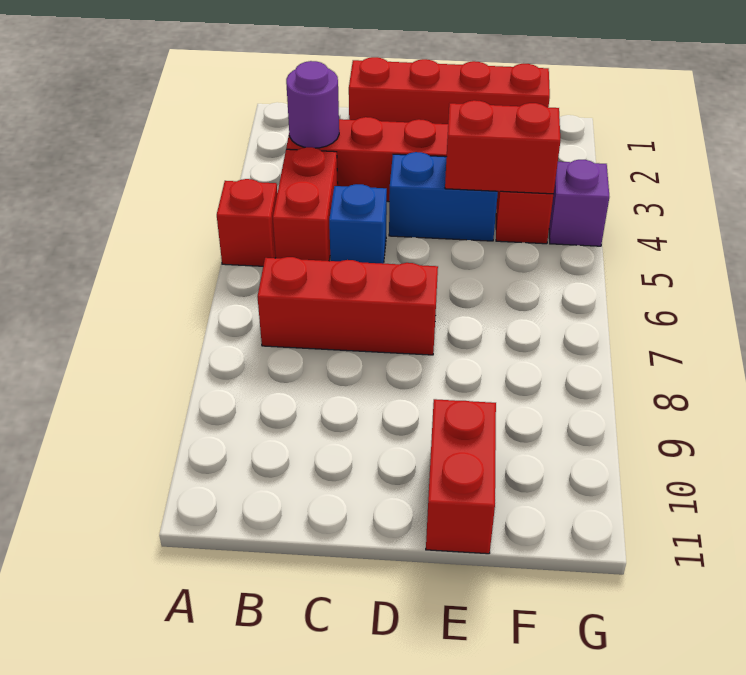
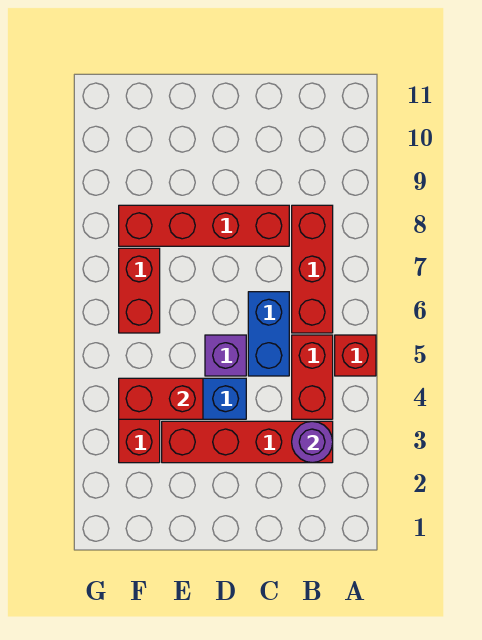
red 1x3 brick [258,257,438,355] -> red 1x3 brick turned to [292,205,333,333]
red 1x4 brick [349,57,550,124] -> red 1x4 brick moved to [119,205,289,246]
blue 1x1 brick [329,184,387,264] -> blue 1x2 brick [248,292,289,376]
red 1x2 brick [426,399,496,554] -> red 1x2 brick moved to [119,248,160,333]
purple 1x1 brick [549,160,609,246] -> purple 1x1 brick moved to [205,335,246,376]

